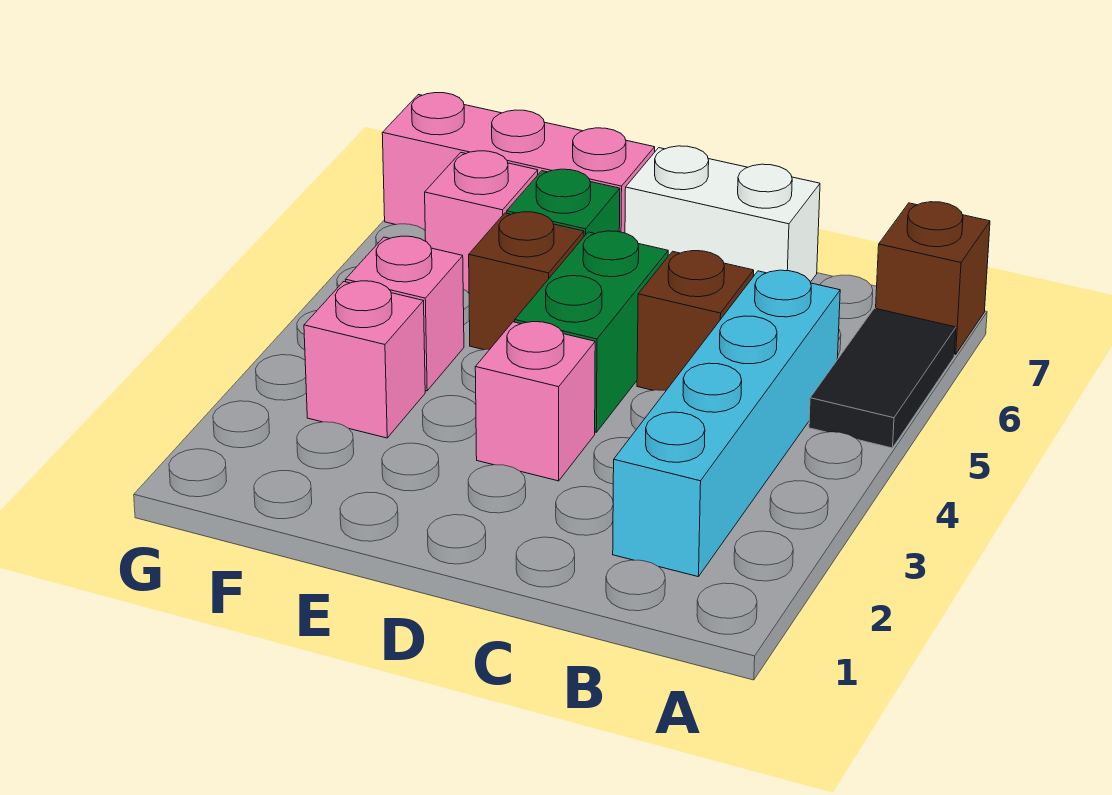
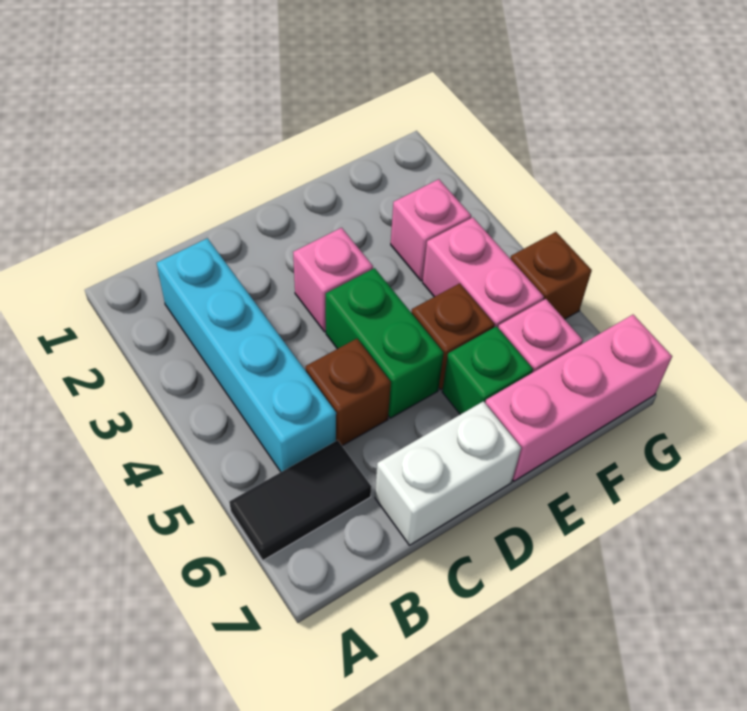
black 1x2 tile [809,308,956,448] -> black 1x2 tile turned to [229,440,371,560]
brown 1x1 brick [876,202,990,355] -> brown 1x1 brick moved to [510,232,592,319]
pink 1x1 brick [345,236,464,391] -> pink 1x2 brick [423,217,544,327]

